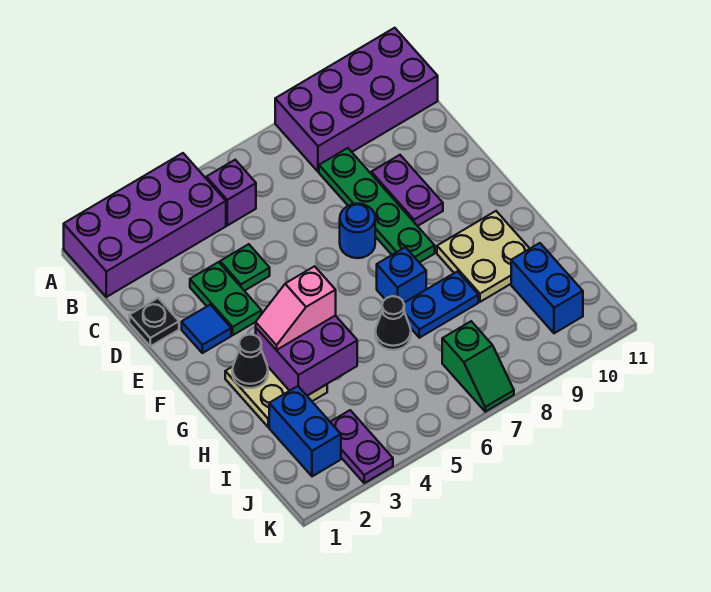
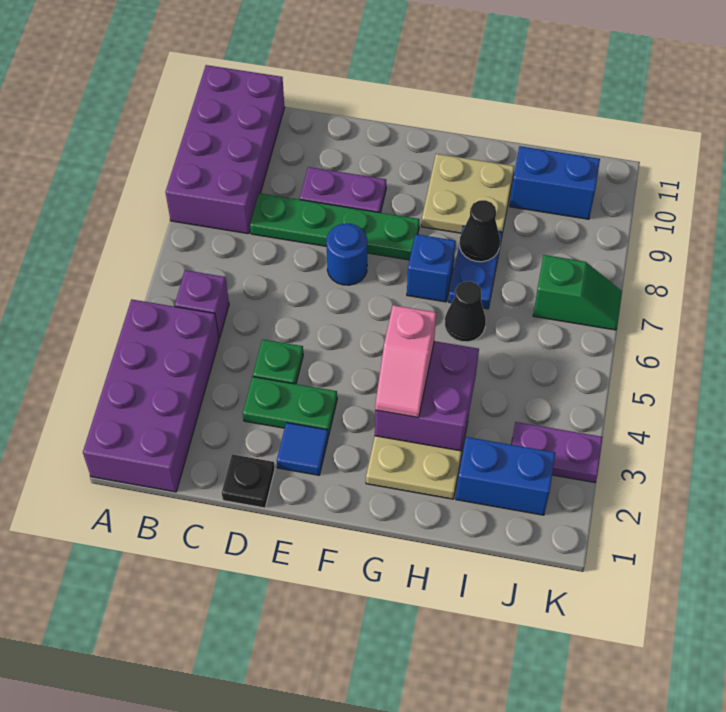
black 1x1 cone [232,335,268,388] -> black 1x1 cone moved to [460,200,500,262]

